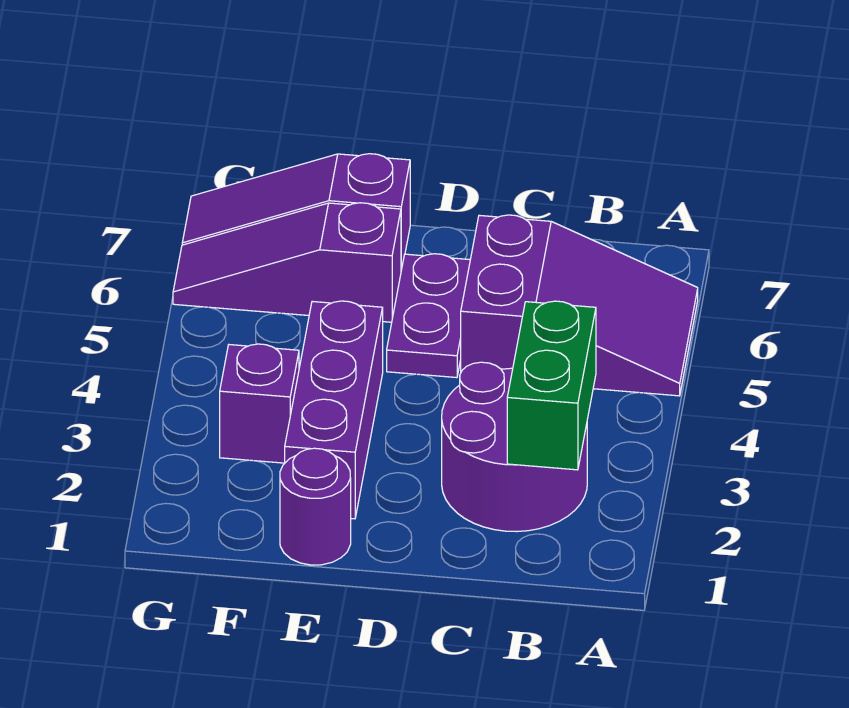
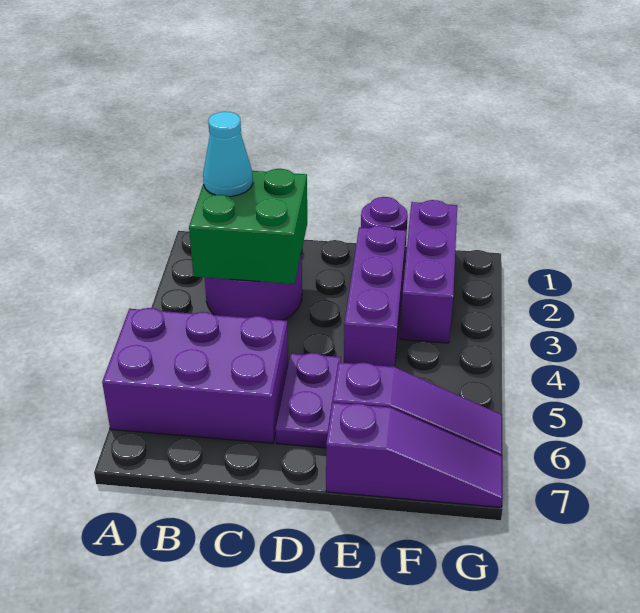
purple 2x3 slope [461,215,698,396] -> purple 2x3 brick [102,308,288,443]
green 1x2 brick [507,301,596,470] -> green 2x2 brick [189,169,307,284]
none -> cyan 1x1 cone [203,112,253,197]
purple 1x1 brick [220,344,299,463] -> purple 1x3 brick [400,200,457,343]

